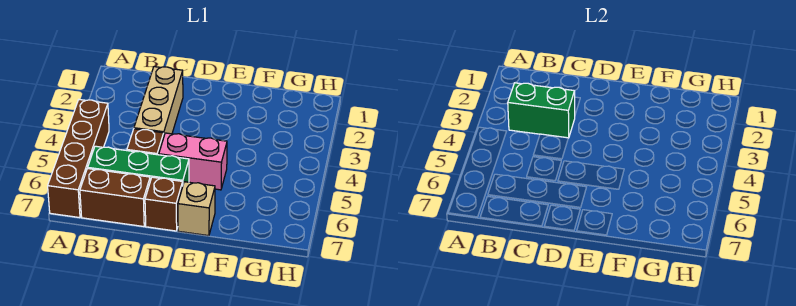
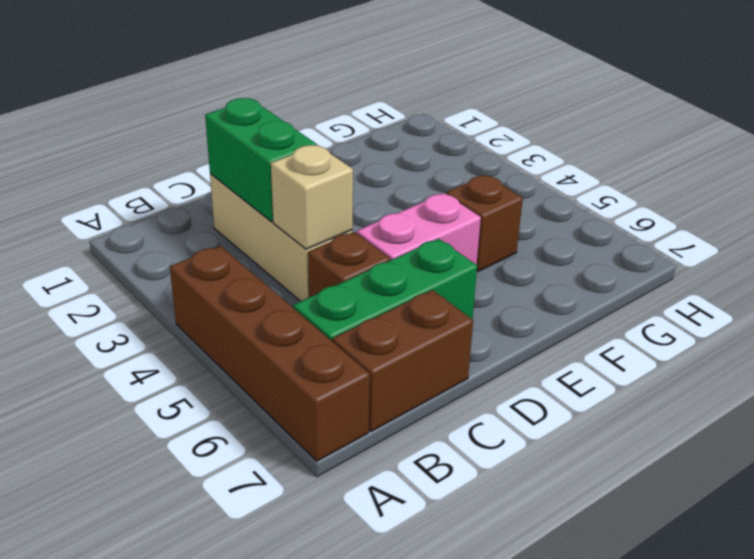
green 1x2 brick [508,83,575,138] -> green 1x2 brick turned to [205,98,316,222]
brown 1x1 brick [145,177,183,231] -> brown 1x1 brick moved to [446,175,523,271]
tan 1x1 brick [178,182,215,236] -> tan 1x1 brick moved to [271,145,353,249]

